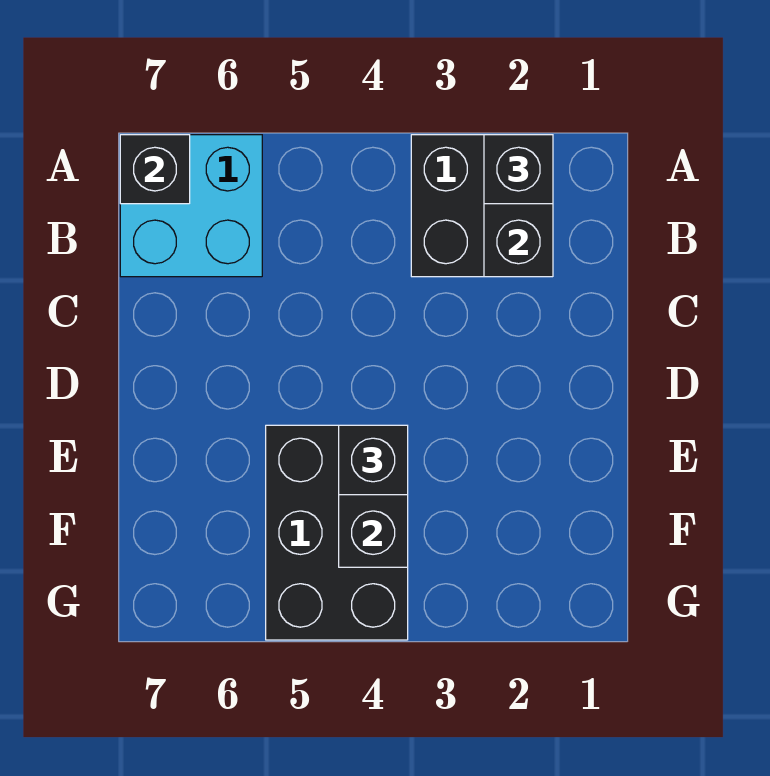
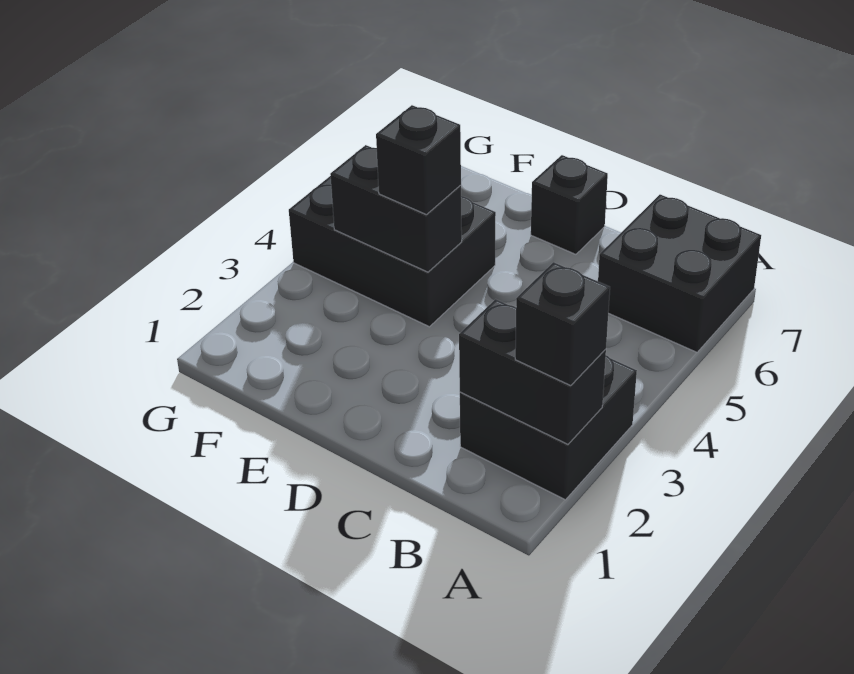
cyan 2x2 brick [120,135,262,277] -> black 2x2 brick [598,195,761,352]
black 1x1 brick [120,135,190,204] -> black 1x1 brick moved to [531,155,608,254]

